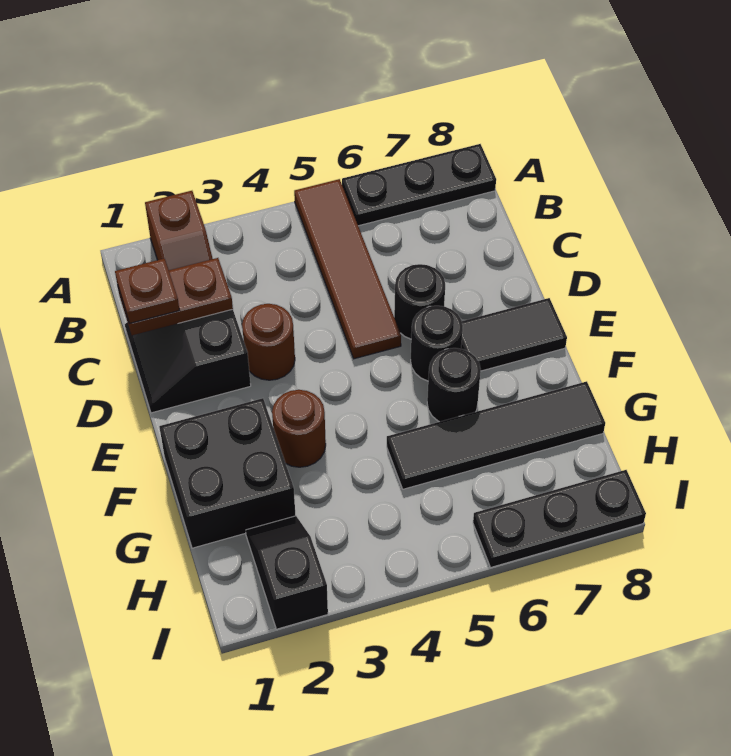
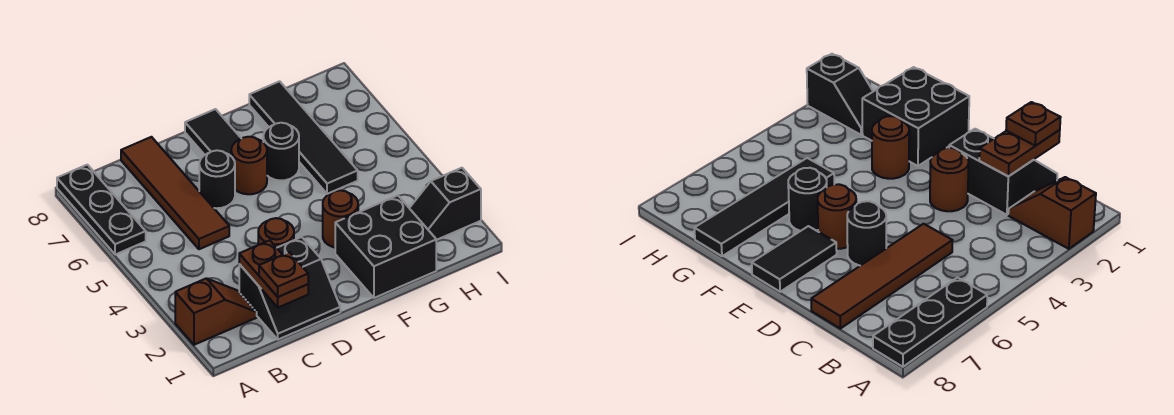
brown 1x4 tile [294,179,401,359] -> brown 1x4 tile turned to [121,137,229,249]
black 1x1 round brick [411,306,463,381] -> brown 1x1 round brick [231,137,267,194]
black 1x3 plate [473,470,646,567] -> none

